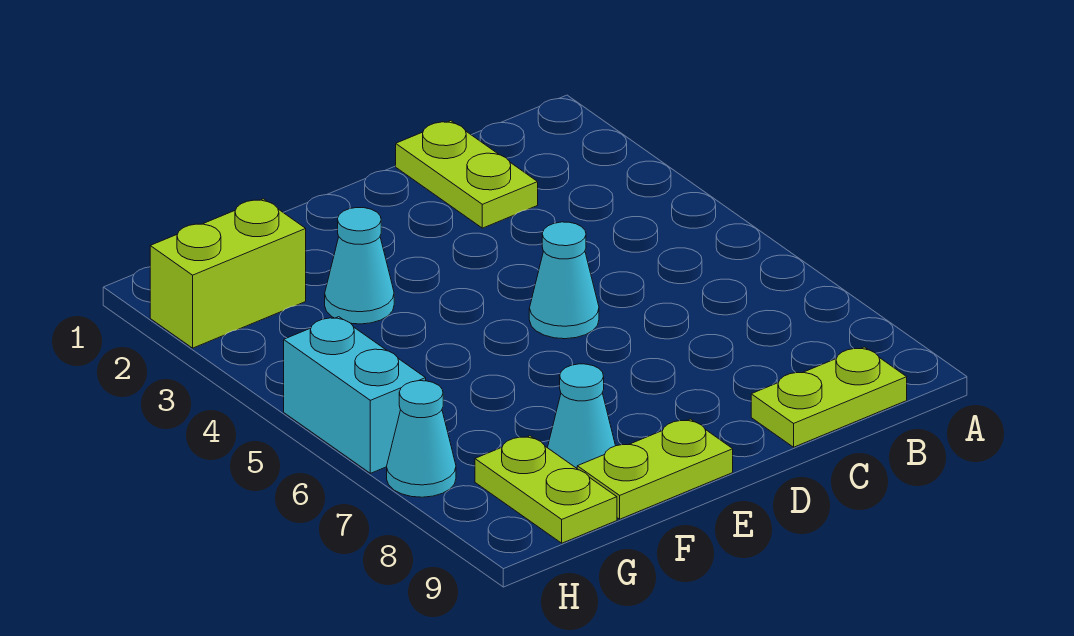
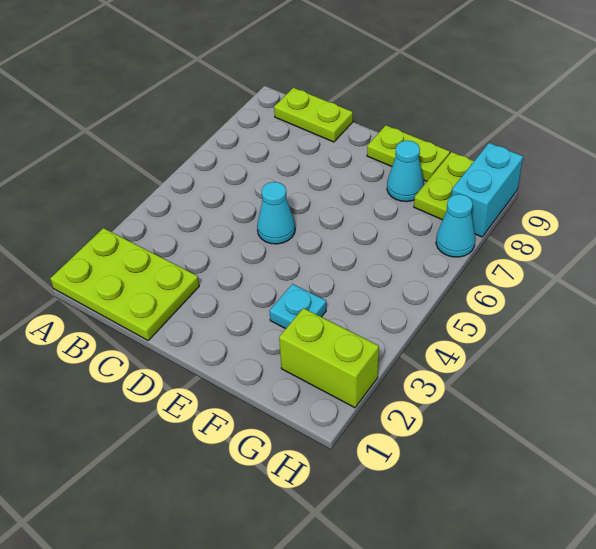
lime 1x2 plate [396,121,538,228] -> lime 2x3 plate [50,228,199,340]
cyan 1x1 cone [325,208,394,324] -> cyan 1x1 plate [269,284,326,329]
cyan 1x2 brick [284,317,426,473] -> cyan 1x2 brick moved to [451,143,523,237]

